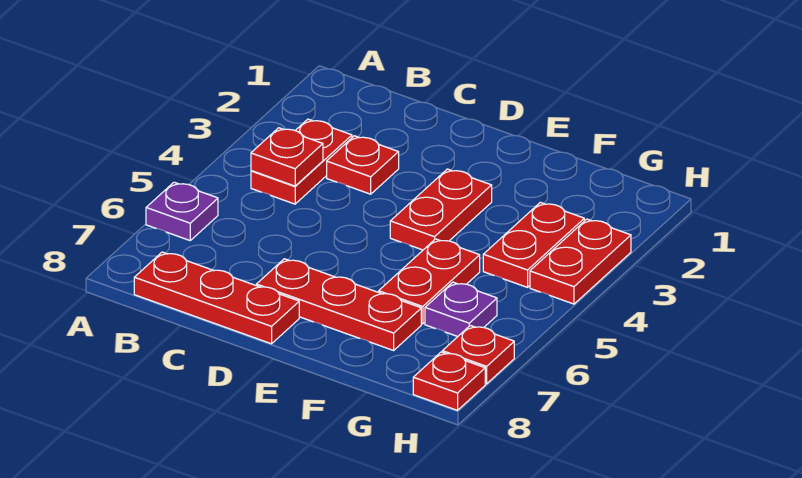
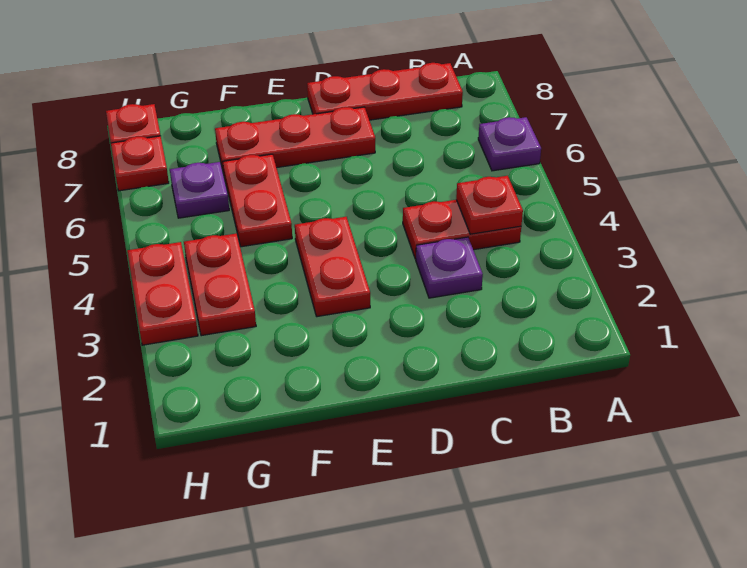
red 1x2 plate [251,119,352,204] -> red 1x2 plate turned to [403,200,521,259]
red 1x1 plate [327,136,399,194] -> purple 1x1 plate [416,237,483,298]

